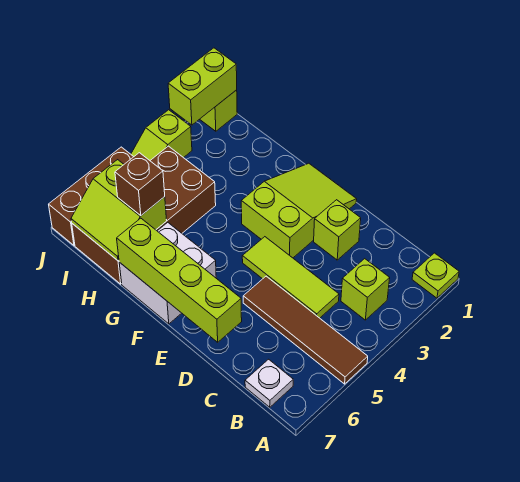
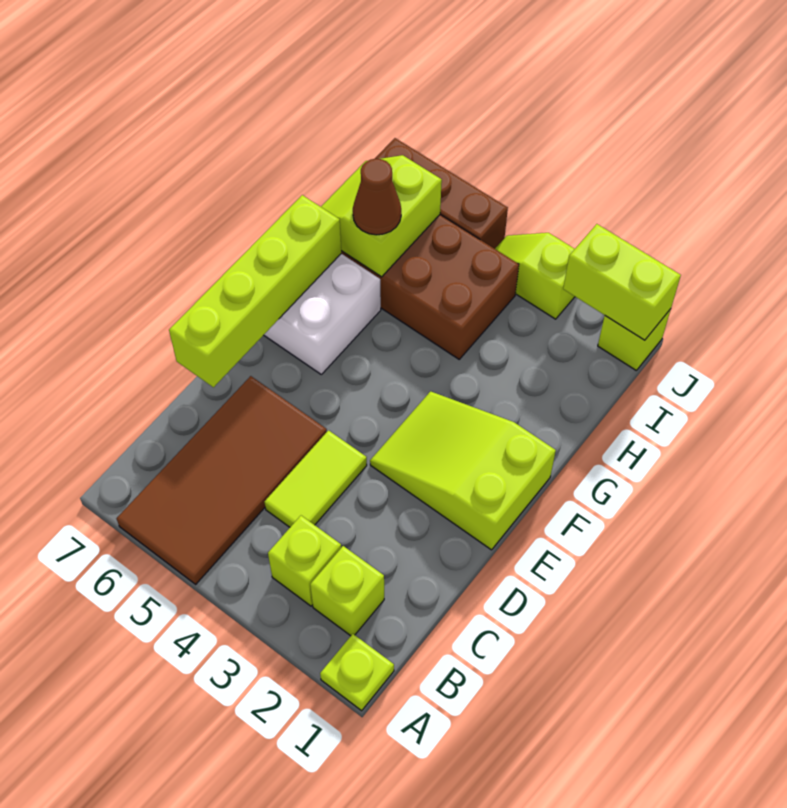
brown 1x4 tile [243,276,368,384] -> brown 2x4 tile [116,376,327,584]
white 1x1 plate [245,359,293,407] -> none
lime 1x3 tile [242,237,339,318] -> lime 1x2 tile [264,430,367,527]
lime 1x1 brick [314,200,361,260] -> lime 1x1 brick moved to [310,546,384,636]
lime 2x3 slope [241,163,357,258] -> lime 2x3 slope turned to [370,391,556,550]
brown 1x1 brick [115,153,165,216] -> brown 1x1 cone [353,159,401,235]

